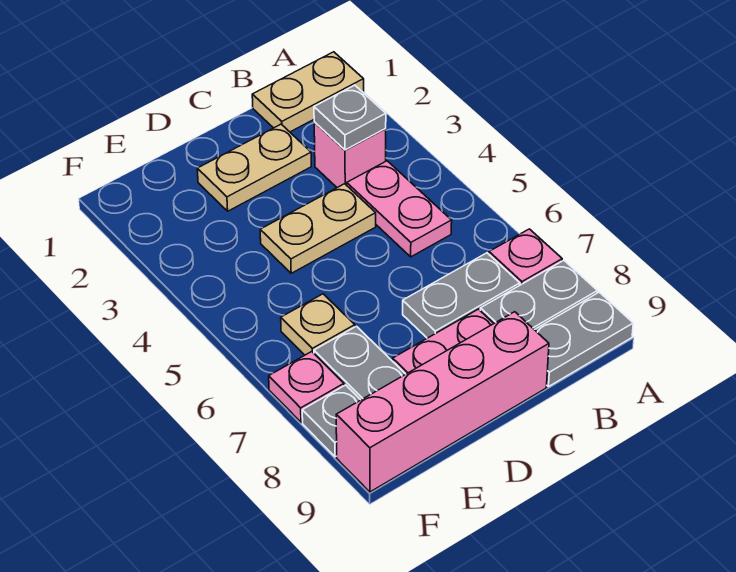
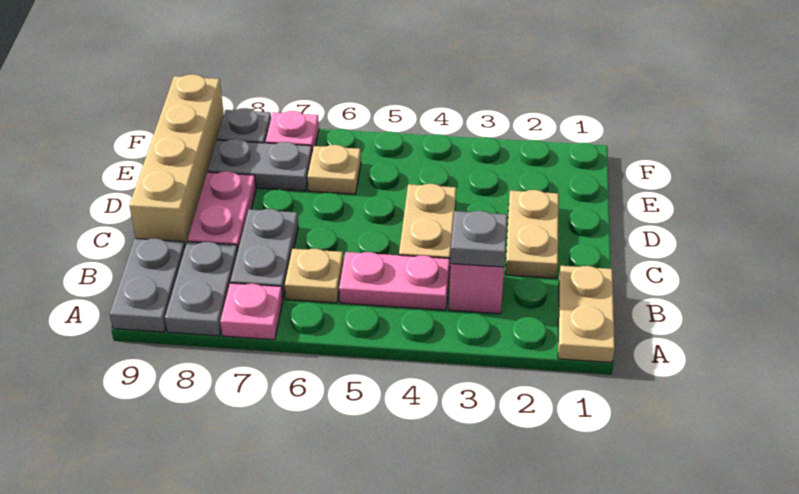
none -> tan 1x1 plate [285,249,343,303]
pink 1x4 brick [336,312,549,492] -> tan 1x4 brick [129,74,224,247]

